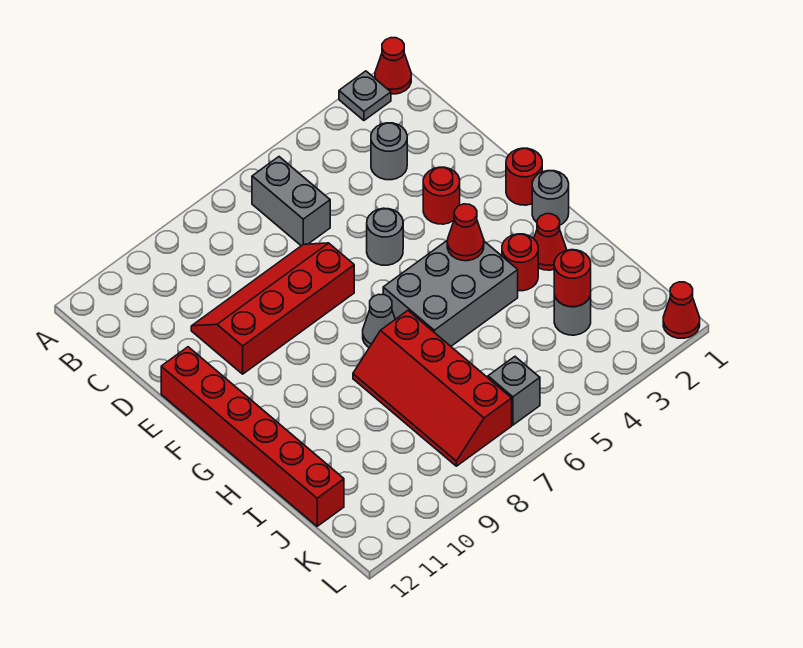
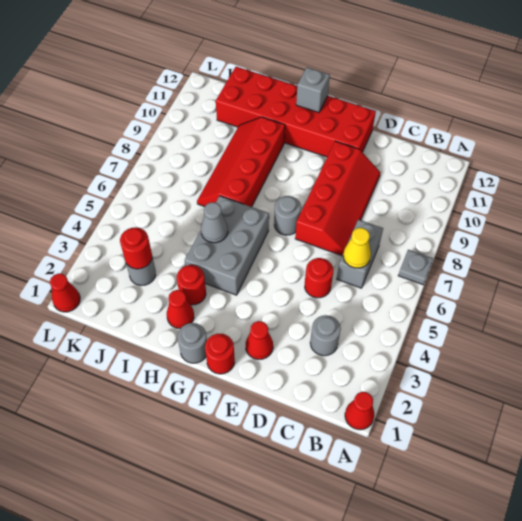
grey 1x1 plate [339,71,391,120] -> grey 1x1 plate moved to [398,250,433,285]
grey 1x2 brick [252,157,330,246] -> grey 1x2 brick turned to [337,220,383,288]
none -> yellow 1x1 cone [343,228,371,268]
red 1x1 round brick [423,167,460,224] -> red 1x1 round brick moved to [305,258,333,298]
grey 1x1 round brick [367,208,403,265] -> grey 1x1 round brick moved to [274,196,301,235]
red 1x6 brick [161,347,344,526] -> red 2x6 brick [216,67,376,157]
red 1x1 cone [447,204,484,261] -> red 1x1 cone moved to [246,321,273,359]
grey 1x1 cone [363,294,395,347] -> grey 1x1 cone moved to [201,202,228,243]
red 2x4 slope [353,311,512,466] -> red 2x4 slope turned to [197,117,285,207]
grey 1x1 brick [488,357,540,425] -> grey 1x1 brick moved to [296,67,330,113]

